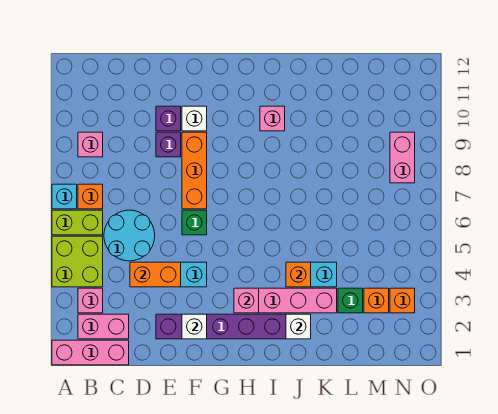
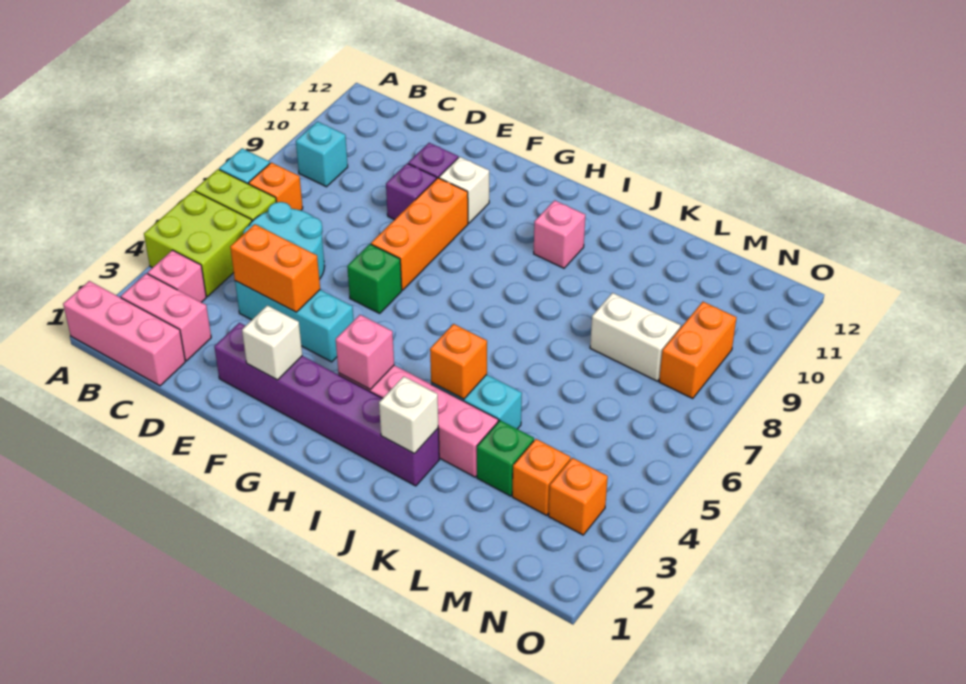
pink 1x1 brick [78,132,103,157] -> cyan 1x1 brick [296,122,348,187]
none -> white 1x2 brick [590,293,681,381]
pink 1x2 brick [390,132,415,183] -> orange 1x2 brick [659,302,737,398]

